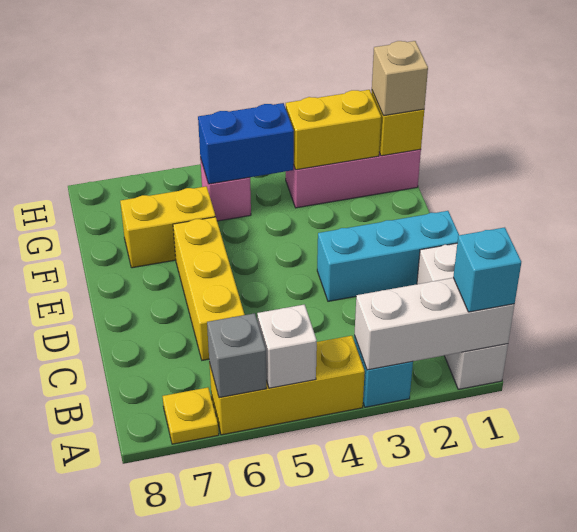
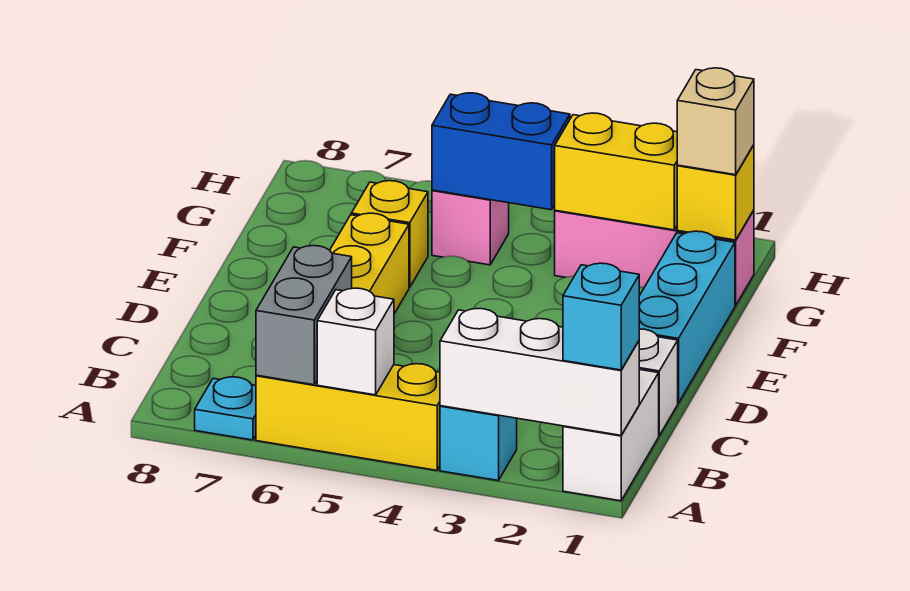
grey 1x1 brick [207,313,267,398] -> grey 1x2 brick [256,246,352,385]
yellow 1x1 plate [163,387,219,444] -> cyan 1x1 plate [195,377,256,440]
cyan 1x3 brick [317,211,459,301] -> cyan 1x3 brick turned to [639,231,735,403]
yellow 1x2 brick [120,186,215,268] -> yellow 1x1 brick [351,181,428,287]

